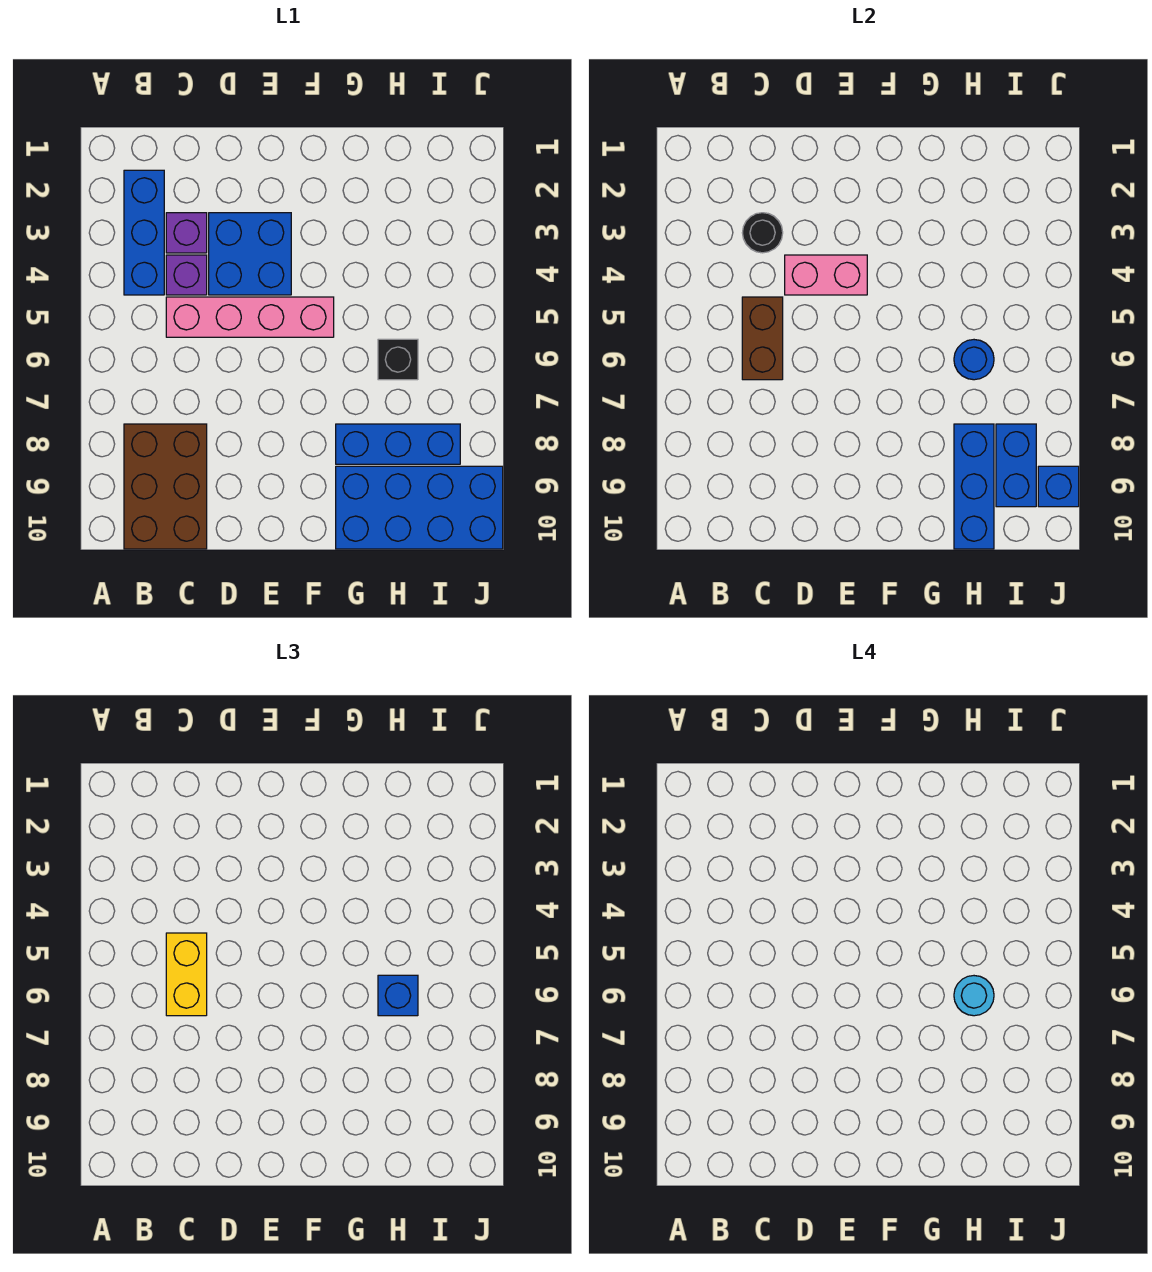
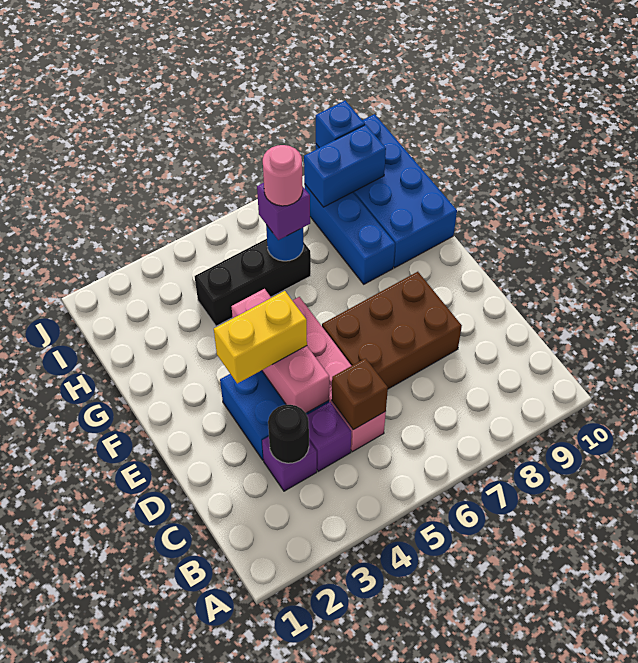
blue 1x3 brick [124,170,164,295] -> none
brown 2x3 brick [124,424,207,549] -> brown 2x3 brick moved to [322,272,462,389]
brown 1x2 brick [742,297,783,380] -> brown 1x1 brick [332,358,388,430]
yellow 1x2 brick [166,933,207,1016] -> yellow 1x2 brick moved to [214,291,307,384]
pink 1x2 brick [785,255,867,295] -> pink 1x3 brick [232,289,329,413]
black 1x1 brick [378,339,418,380] -> black 1x3 brick [195,239,311,326]
blue 1x1 brick [378,975,418,1016] -> purple 1x1 brick [257,183,310,240]
cyan 1x1 round brick [954,976,994,1016] -> pink 1x1 round brick [263,145,303,206]
blue 1x3 brick [954,424,994,549] -> none

